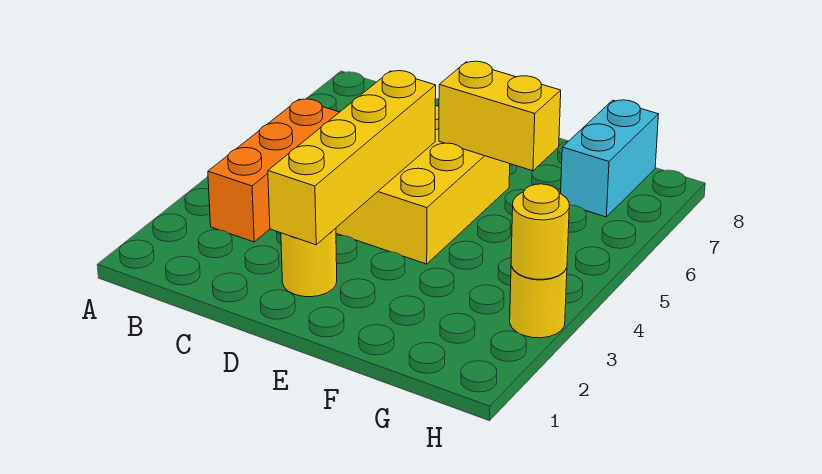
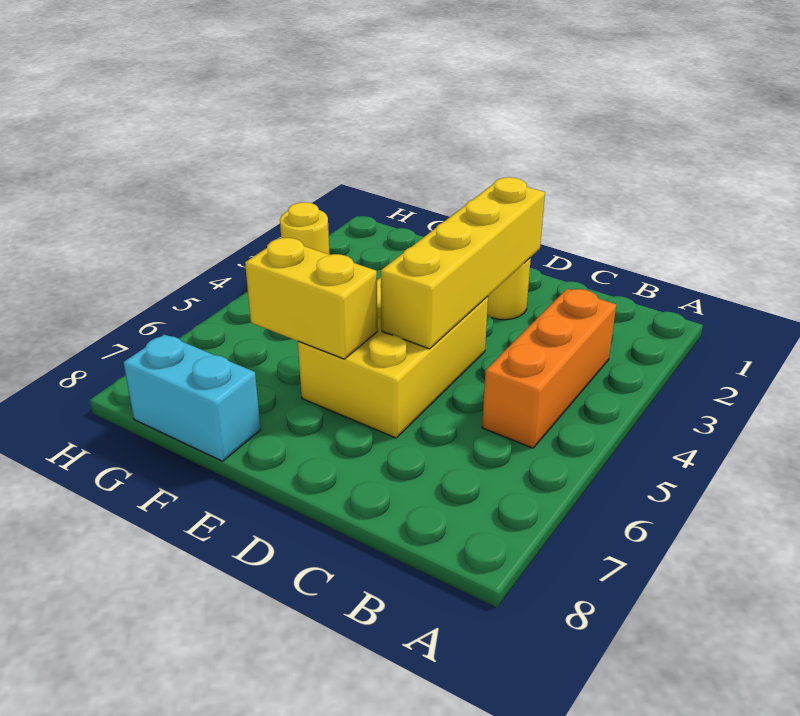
cyan 1x2 brick [561,100,658,217] -> cyan 1x2 brick turned to [123,334,261,461]
yellow 1x1 round brick [511,184,569,279] -> none

